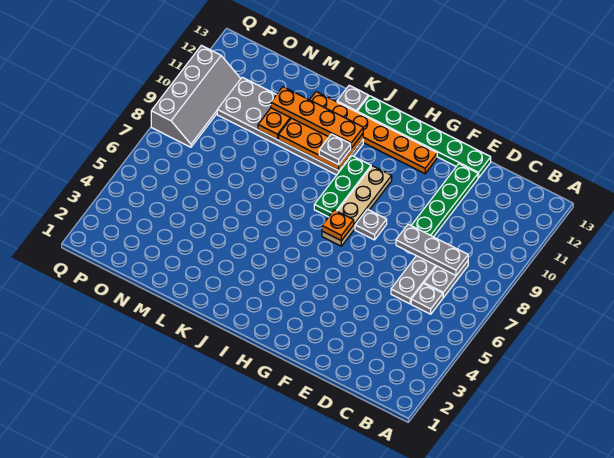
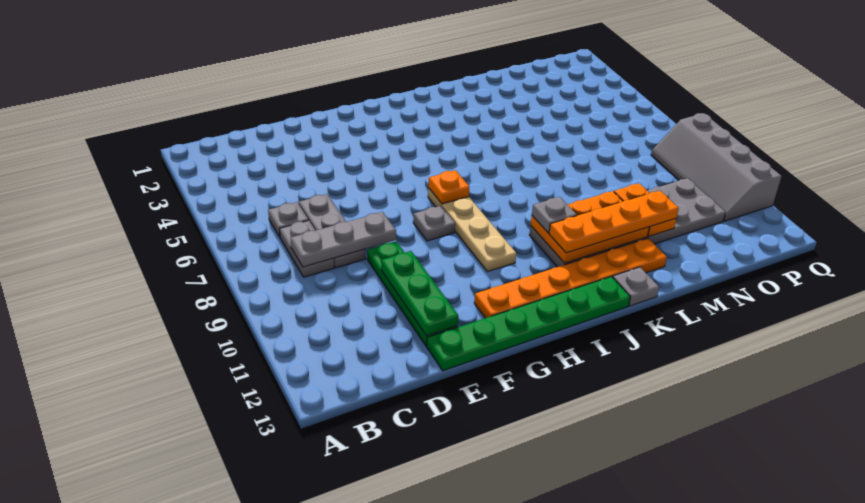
green 1x3 plate [314,156,371,217] -> green 1x3 plate moved to [381,251,458,336]

